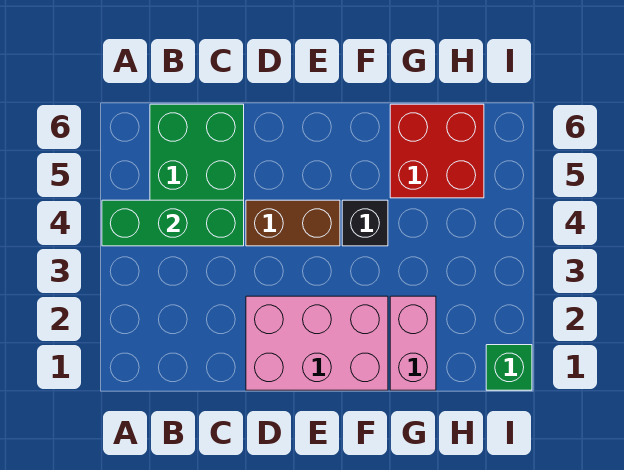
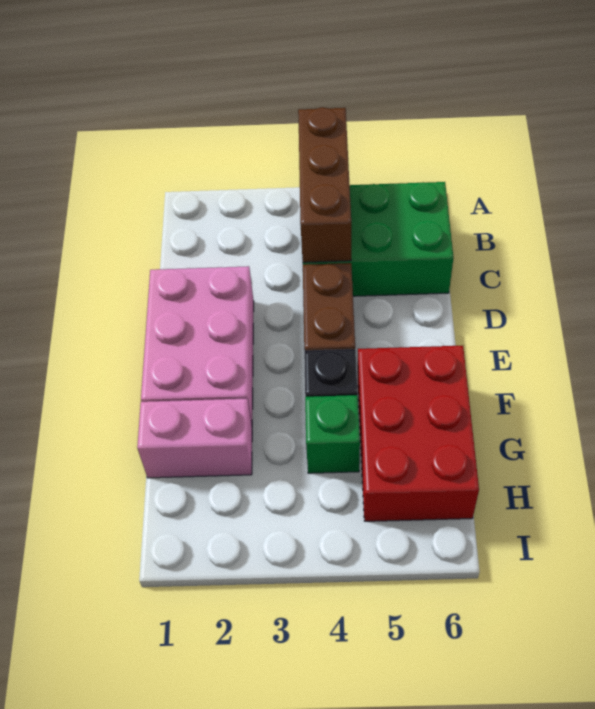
green 1x3 brick [102,200,244,246] -> brown 1x3 brick [298,107,351,262]
red 2x2 brick [390,104,484,198] -> red 2x3 brick [358,346,479,521]
green 1x1 brick [486,345,532,390] -> green 1x1 brick moved to [305,395,360,473]

